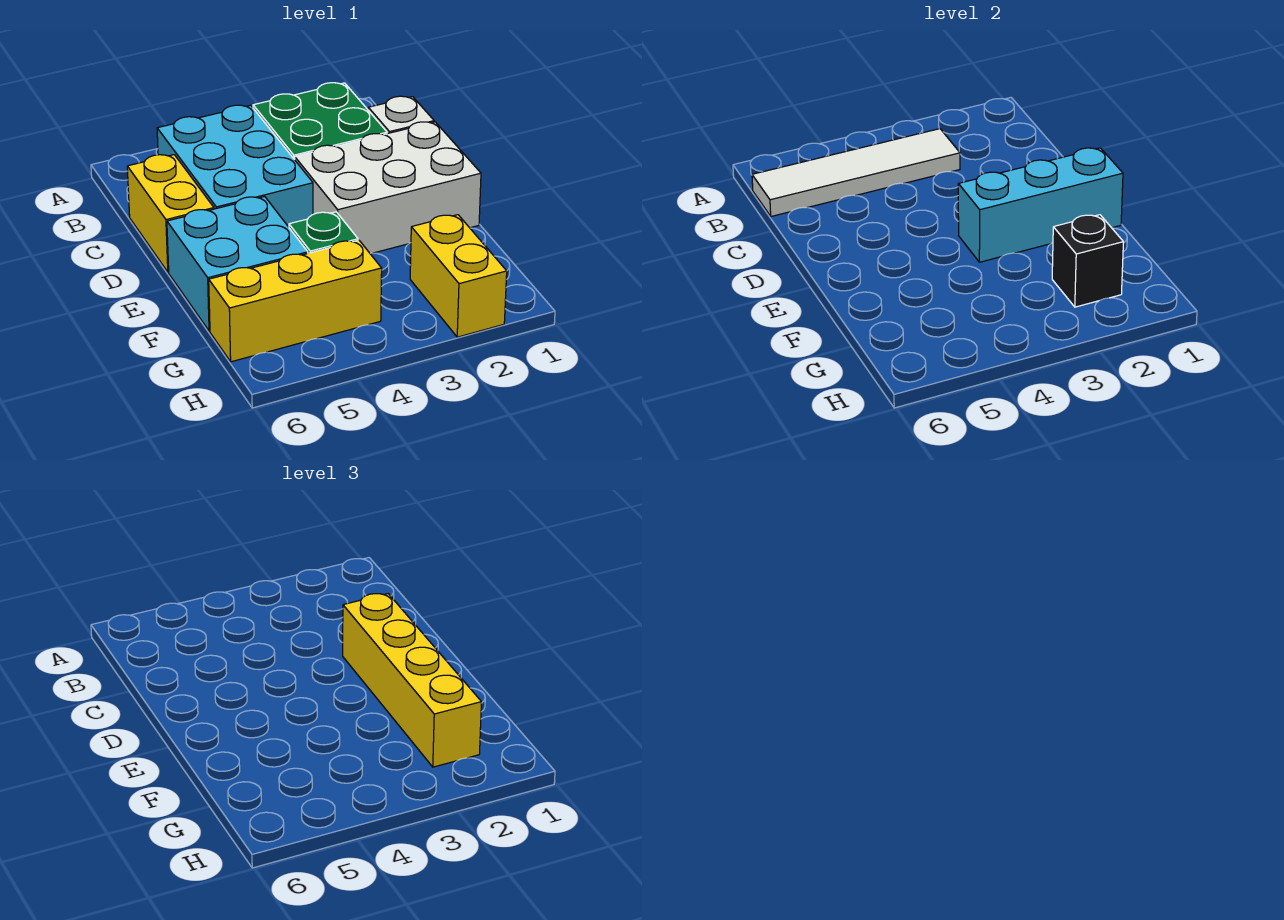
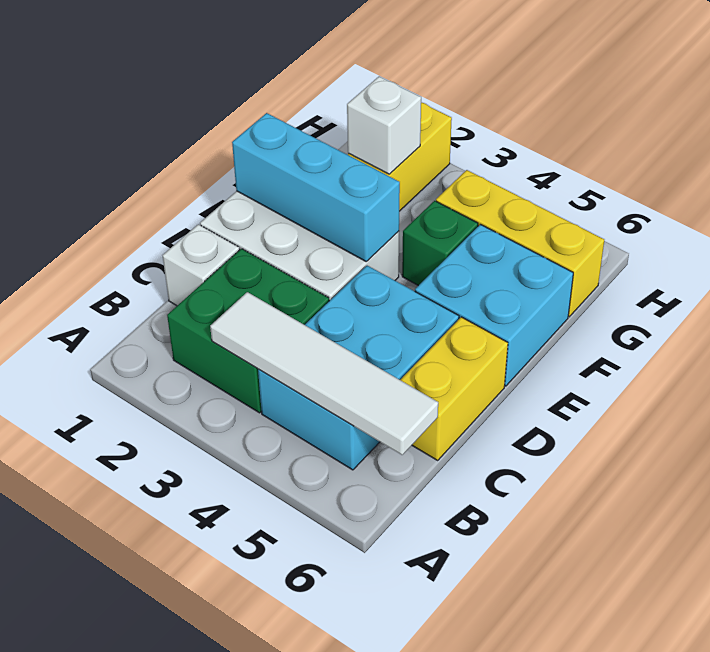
yellow 1x4 brick [343,594,481,767] -> none
black 1x1 brick [1052,215,1123,307] -> white 1x1 brick [347,76,421,174]

